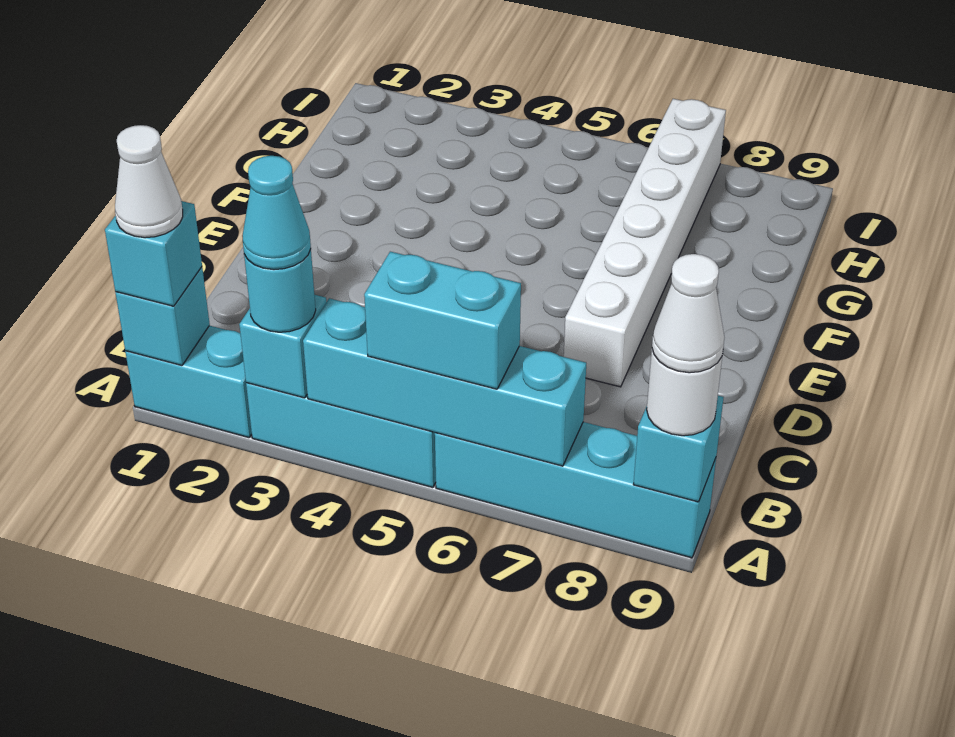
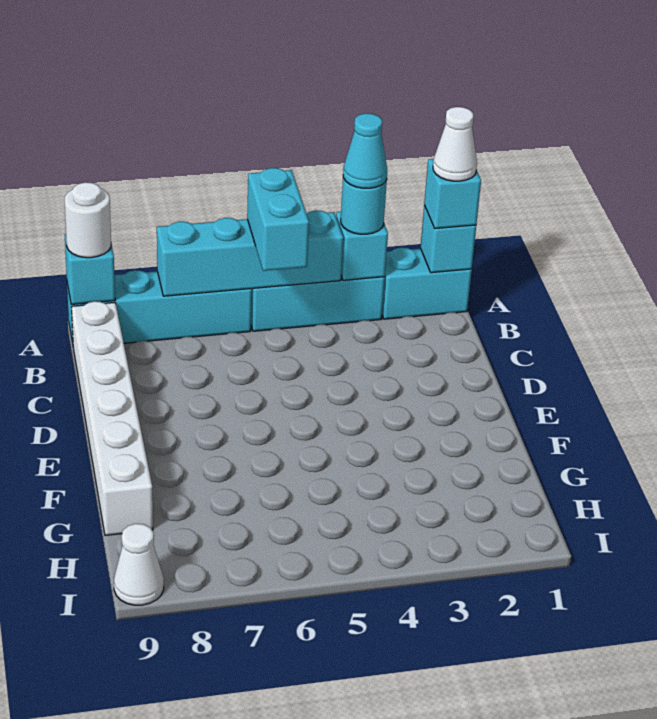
cyan 1x2 brick [364,252,521,389] -> cyan 1x2 brick turned to [247,168,309,271]
white 1x1 cone [652,254,724,373] -> white 1x1 cone moved to [114,524,164,605]
white 1x6 brick [564,99,726,387] -> white 1x6 brick moved to [71,301,153,536]

